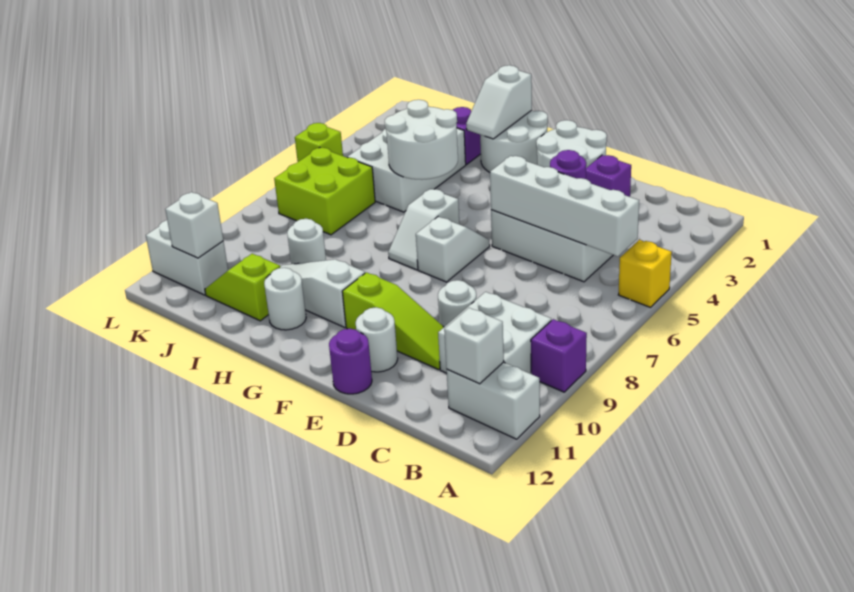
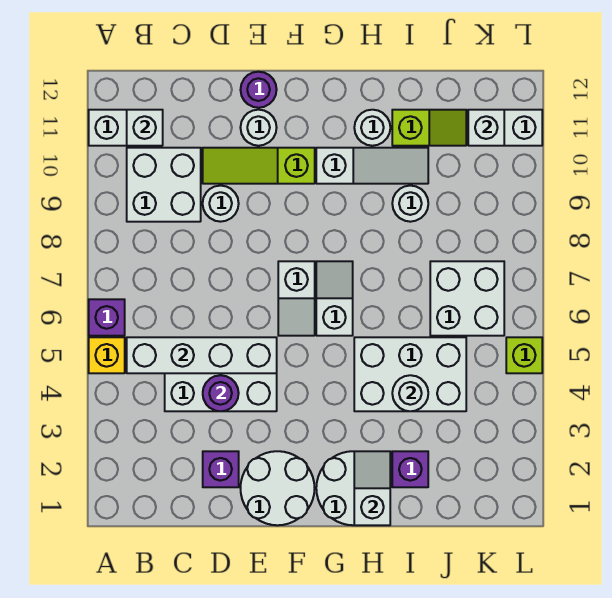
purple 1x1 brick [531,319,587,392] -> purple 1x1 brick moved to [89,299,125,336]
white 2x2 round brick [385,100,458,180] -> white 1x1 round brick [392,375,428,411]
white 2x3 brick [347,128,466,212] -> white 2x3 brick turned to [354,337,466,411]
lime 2x2 brick [274,147,375,235] -> white 2x2 brick [430,261,504,336]

